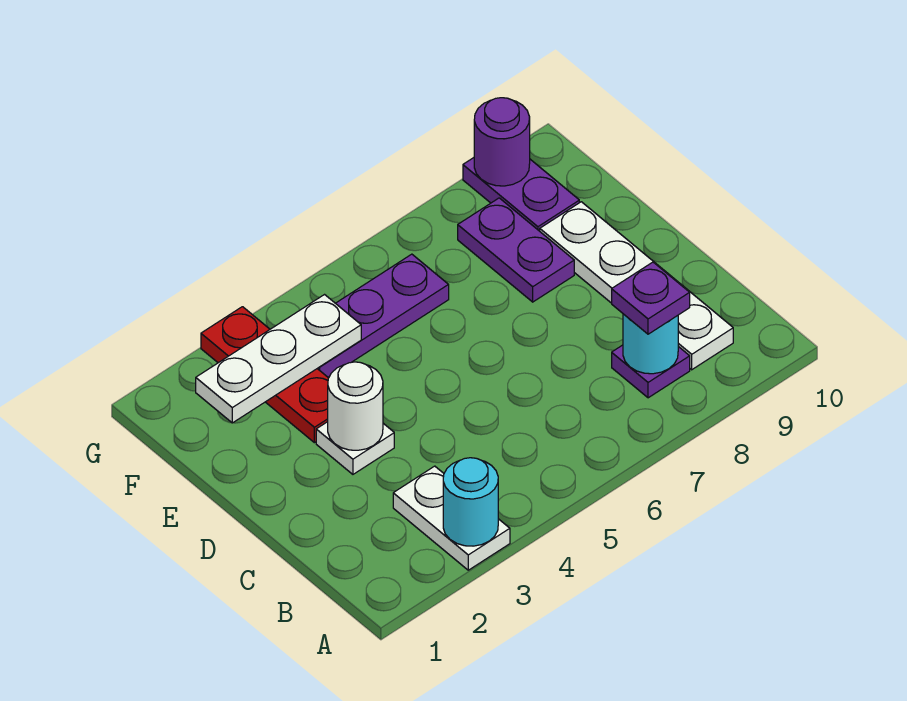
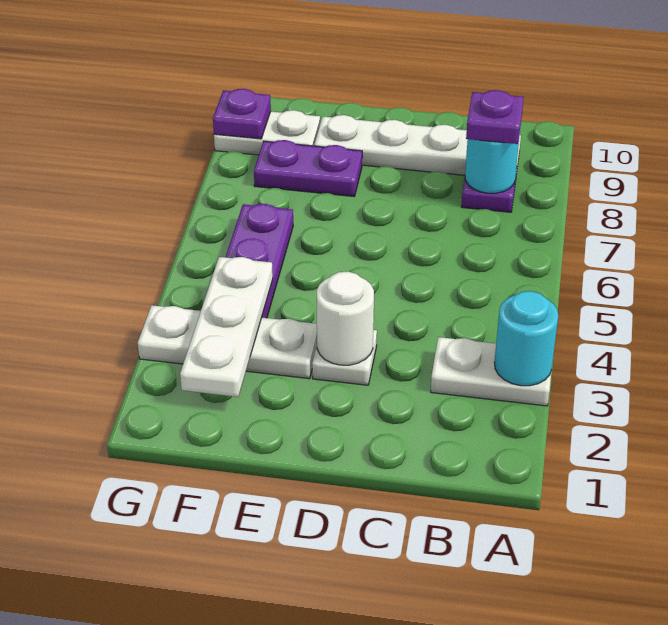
red 1x3 plate [201,307,328,443] -> white 1x3 plate [138,305,317,379]
purple 1x2 plate [463,158,579,231] -> white 1x2 plate [214,110,320,155]
purple 1x1 round brick [474,98,530,186] -> purple 1x1 plate [213,89,271,139]

